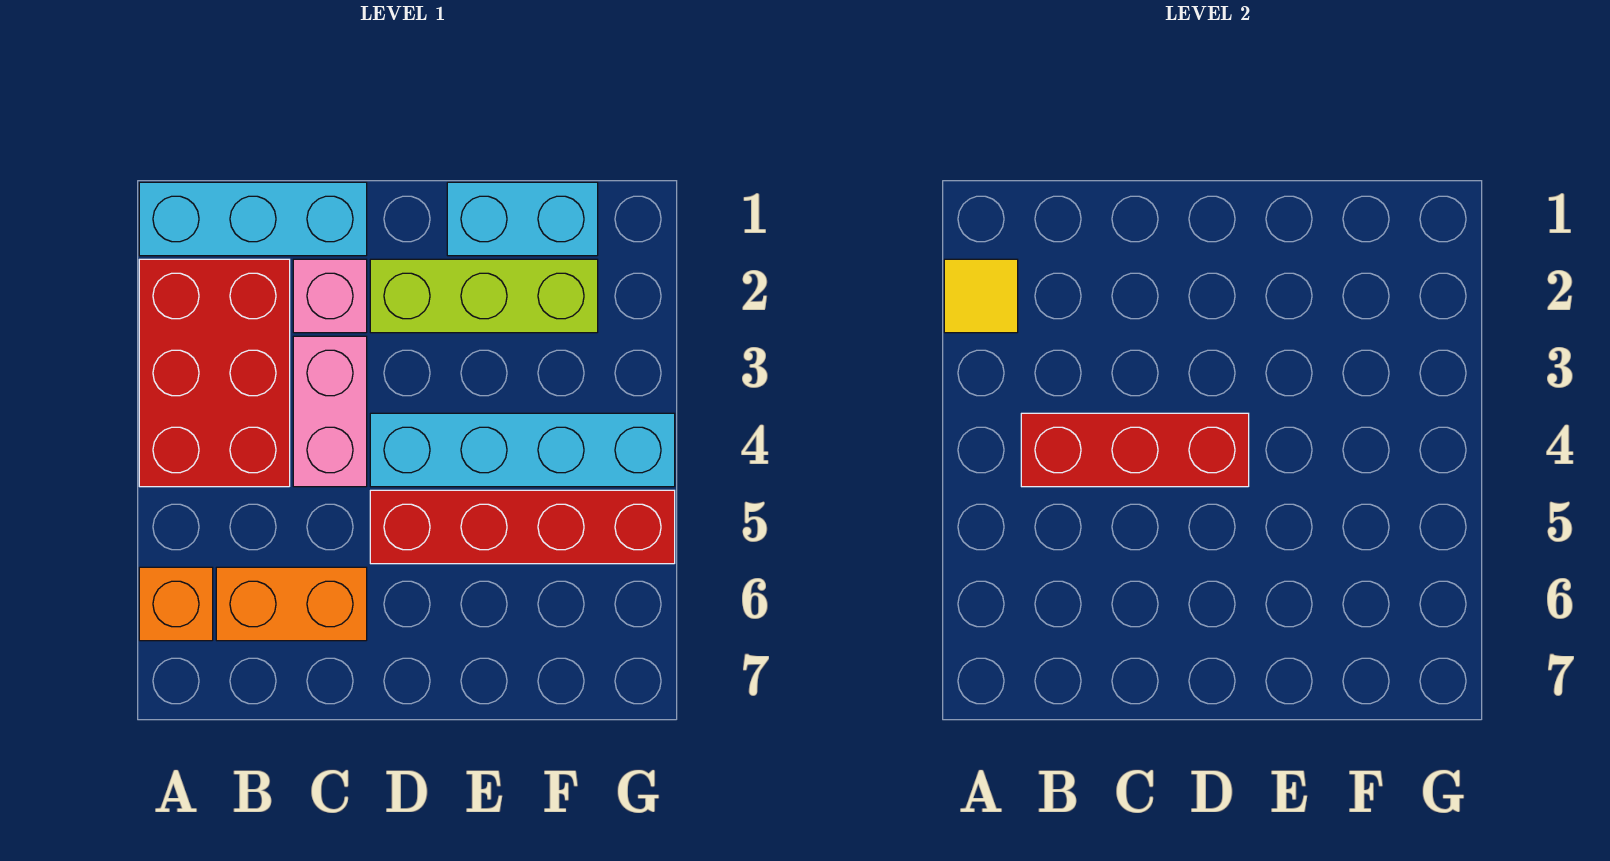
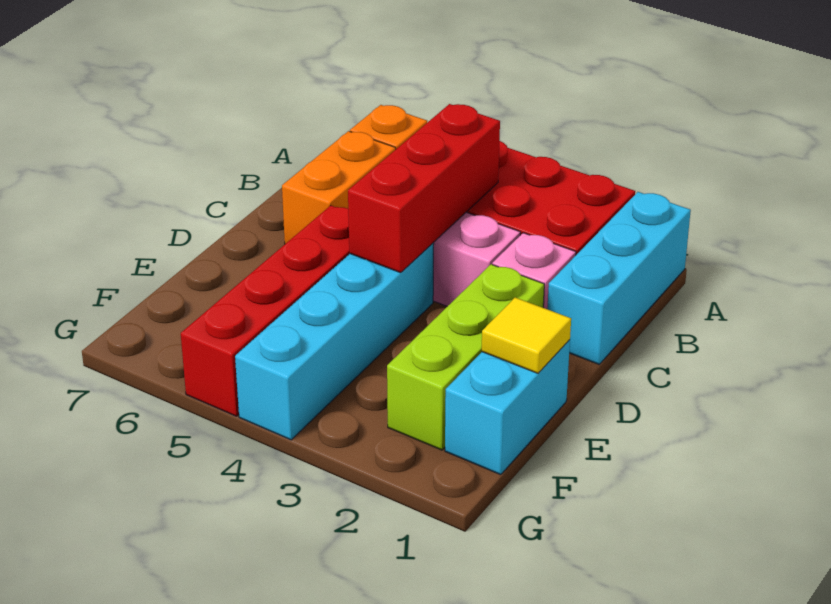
yellow 1x1 tile [944,259,1018,333] -> yellow 1x1 tile moved to [482,297,571,373]

